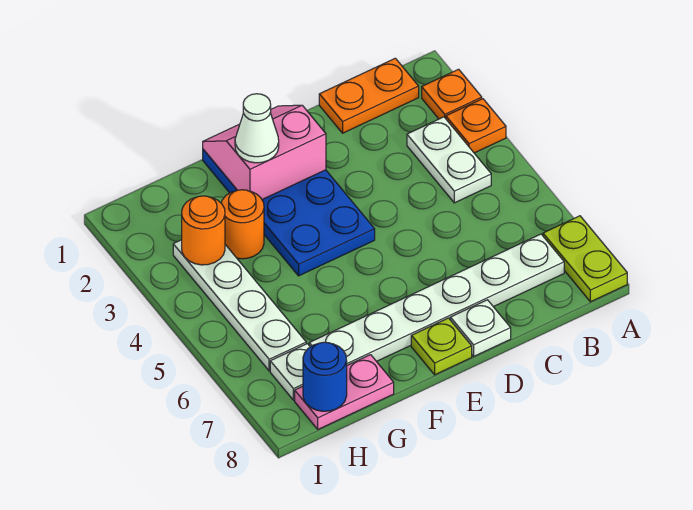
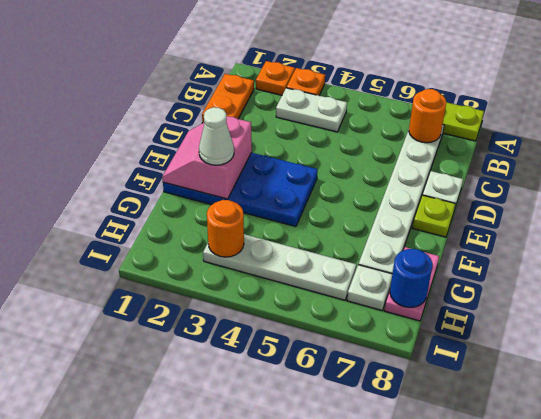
orange 1x1 round brick [221,190,264,259] -> orange 1x1 round brick moved to [409,89,446,143]

